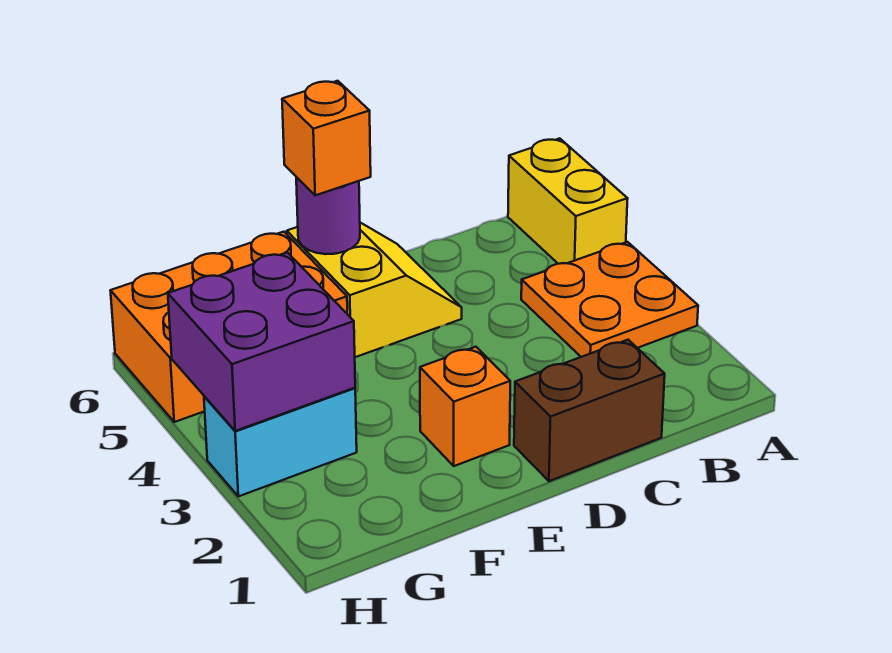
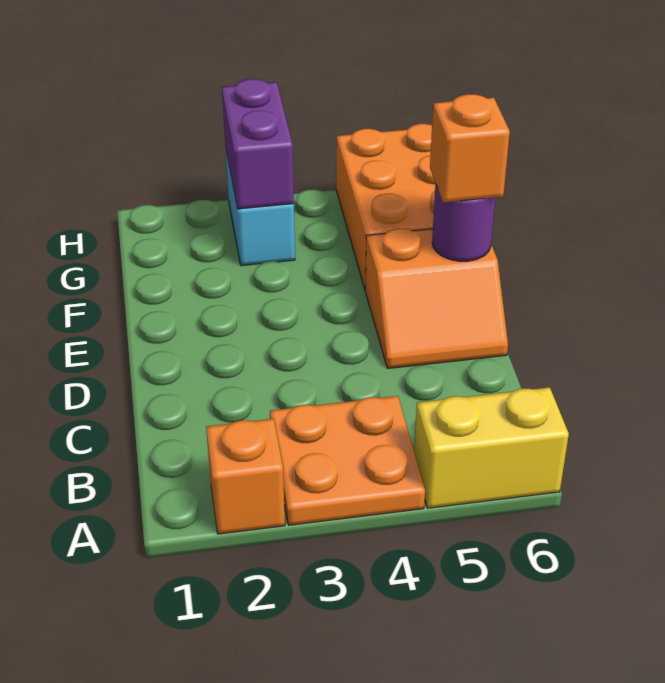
brown 1x2 brick [514,340,665,481] -> none
yellow 2x2 slope [287,223,462,357] -> orange 2x2 slope [365,228,508,368]
orange 1x1 brick [420,347,510,466] -> orange 1x1 brick moved to [206,419,285,534]
purple 2x2 brick [168,252,355,431] -> purple 1x2 brick [222,79,294,209]

